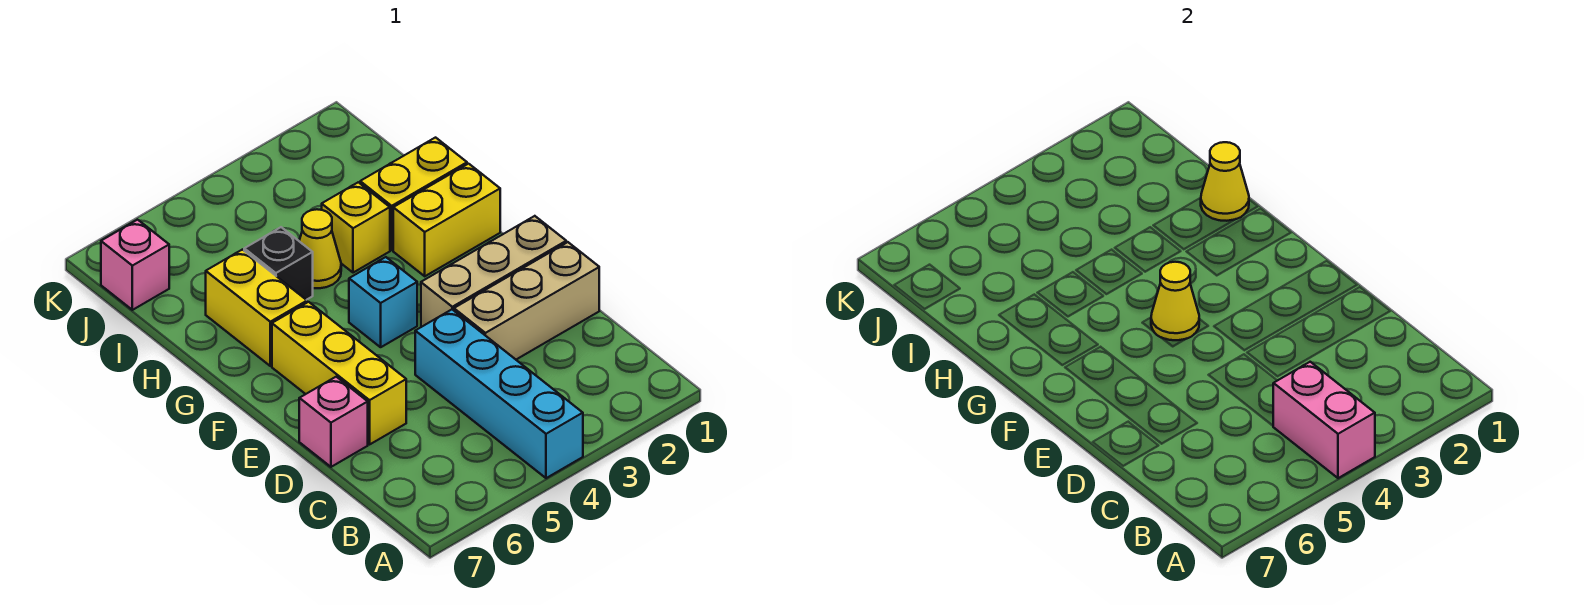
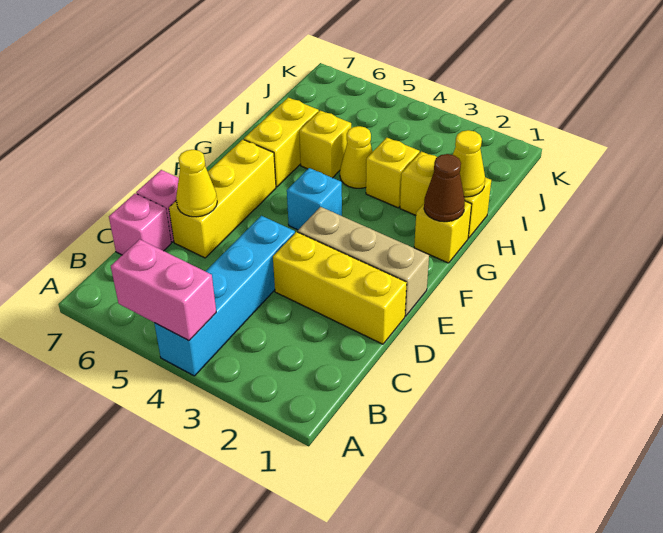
pink 1x2 brick [1273,362,1375,478] -> pink 1x2 brick turned to [111,239,216,341]
tan 1x3 brick [454,242,599,359] -> yellow 1x3 brick [273,232,407,344]
yellow 1x1 cone [1151,262,1199,340] -> yellow 1x1 cone moved to [176,150,217,217]
yellow 1x2 brick [393,164,500,276] -> yellow 1x1 brick [414,201,472,263]
none -> brown 1x1 cone [424,154,465,222]
black 1x1 brick [244,227,313,300] -> yellow 1x1 brick [299,111,351,178]
pink 1x1 brick [101,220,169,310] -> pink 1x1 brick moved to [109,194,171,255]

